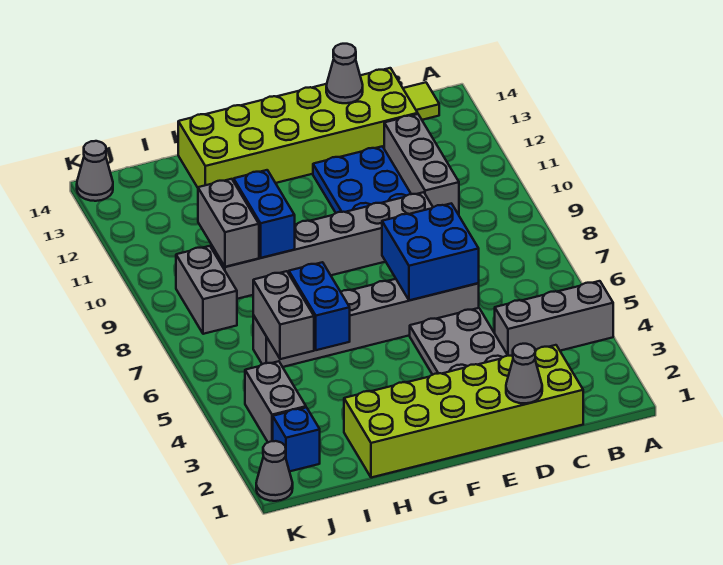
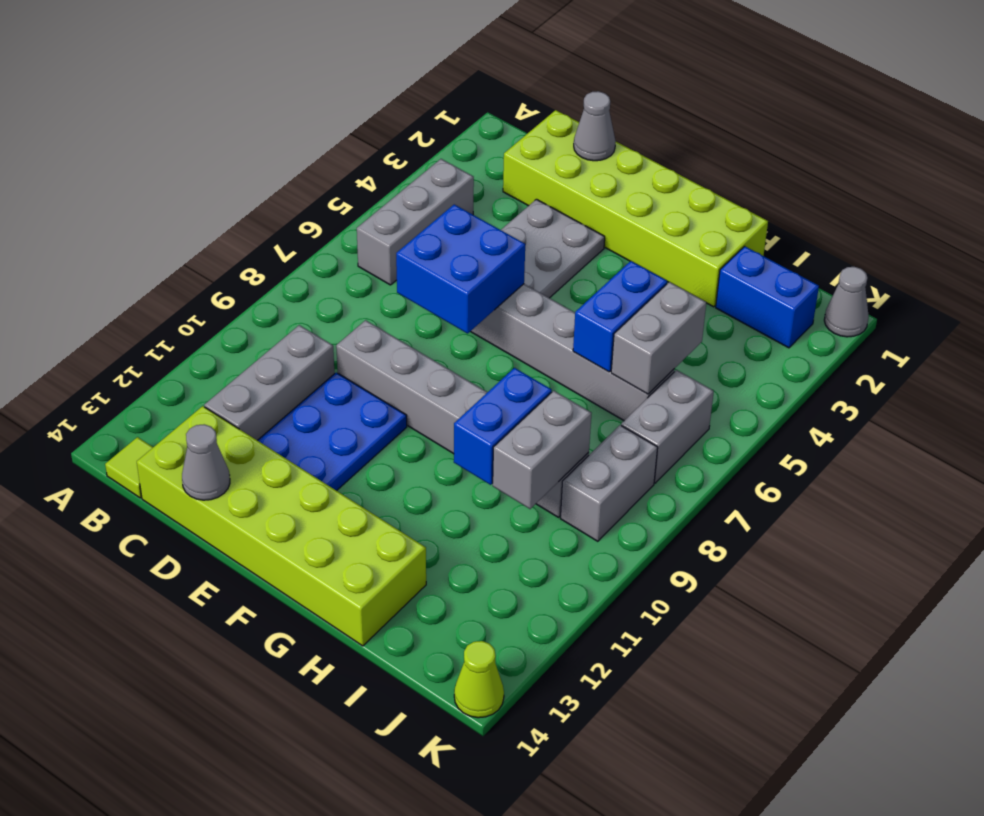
grey 1x3 brick [495,281,613,356] -> grey 1x3 brick turned to [357,159,474,285]
blue 1x1 brick [273,407,320,471] -> blue 1x2 brick [716,246,819,348]
grey 1x2 brick [245,361,306,442] -> grey 1x2 brick moved to [621,370,714,483]
grey 1x1 cone [77,141,113,201] -> lime 1x1 cone [454,641,504,718]

